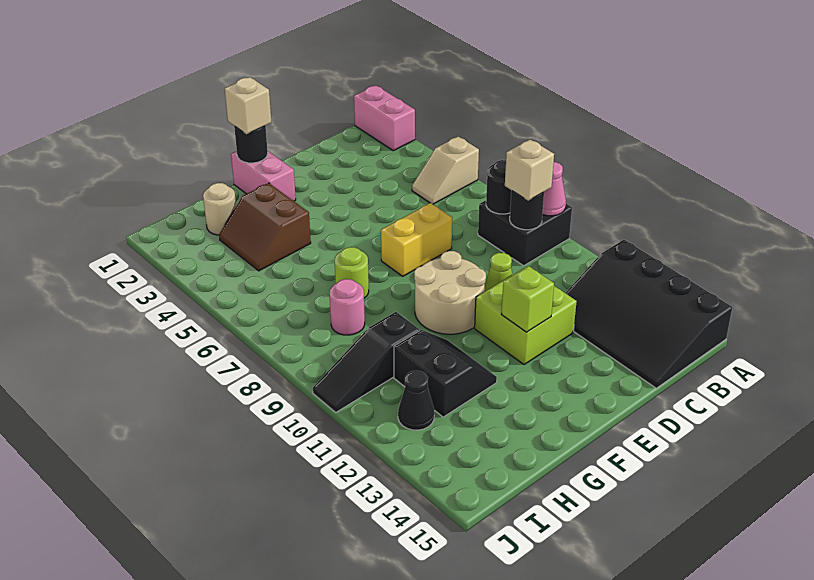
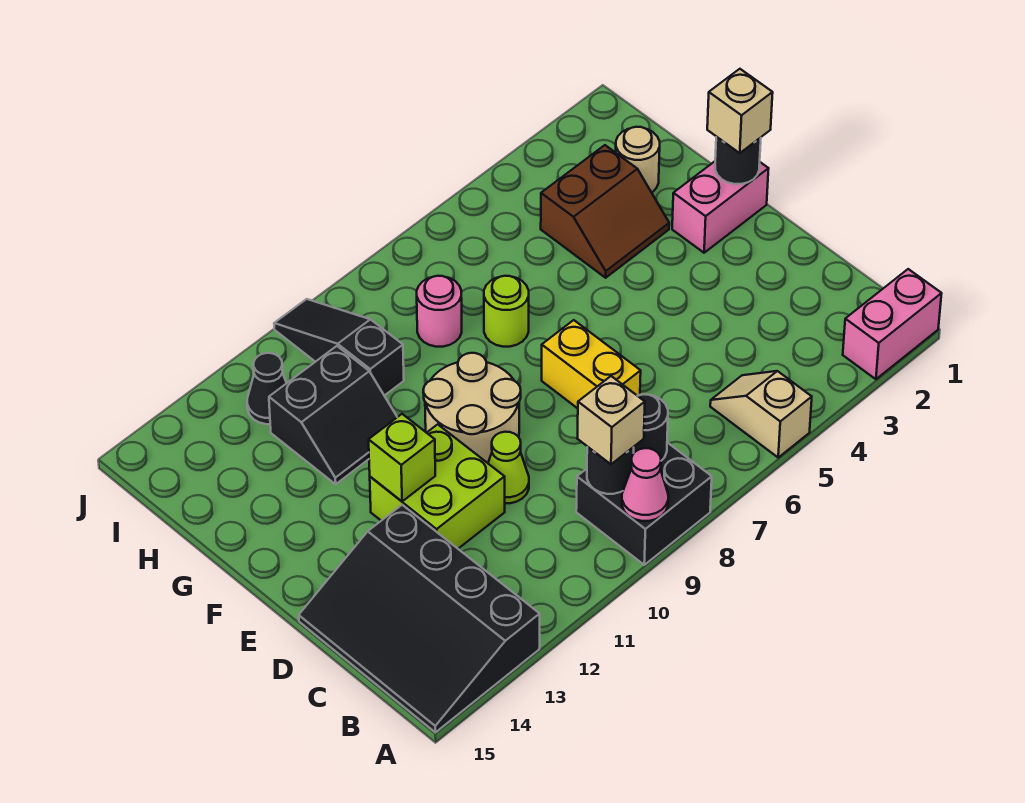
black 3x4 slope [566,240,733,388] -> black 3x4 slope turned to [299,505,540,732]
brown 2x2 slope [219,183,311,271] -> brown 2x2 slope turned to [541,145,669,278]

